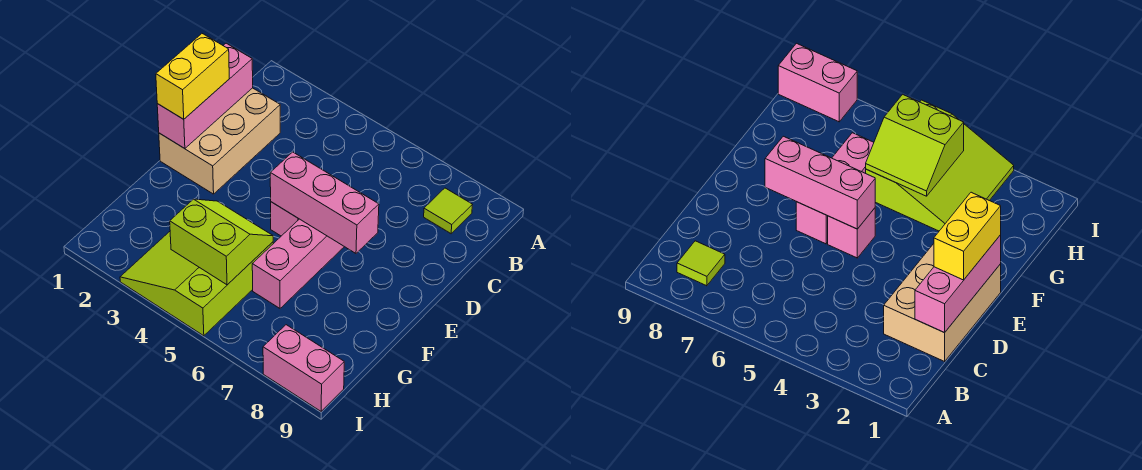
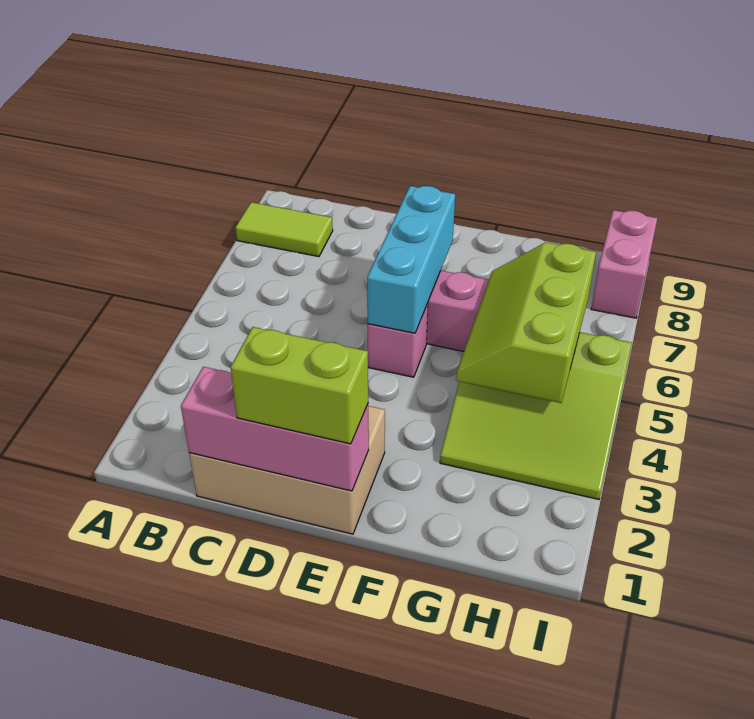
lime 1x1 tile [424,188,472,234] -> lime 1x2 tile [235,202,333,257]
yellow 1x2 brick [156,34,229,119] -> lime 1x2 brick [231,327,368,444]
pink 1x3 brick [270,152,379,253] -> cyan 1x3 brick [367,186,455,333]
lime 2x2 slope [170,199,273,285] -> lime 2x3 slope [456,242,596,403]

